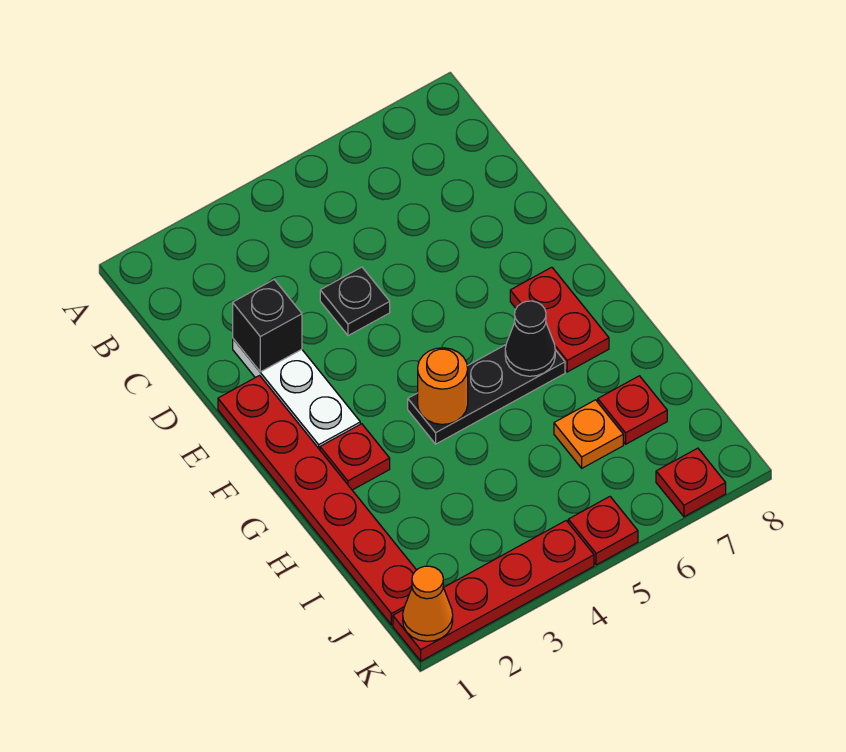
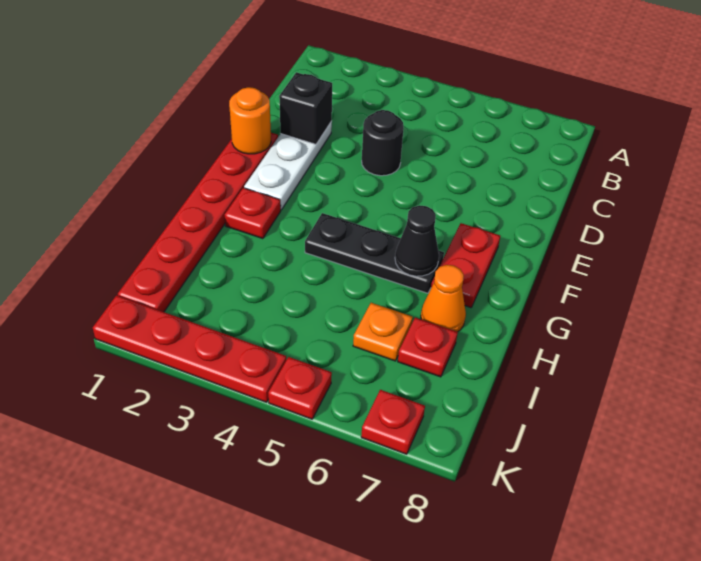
black 1x1 plate [320,267,390,336] -> black 1x1 round brick [362,110,404,176]
orange 1x1 round brick [418,348,468,424] -> orange 1x1 round brick moved to [229,87,271,154]
orange 1x1 cone [403,566,453,641] -> orange 1x1 cone moved to [421,265,466,332]

